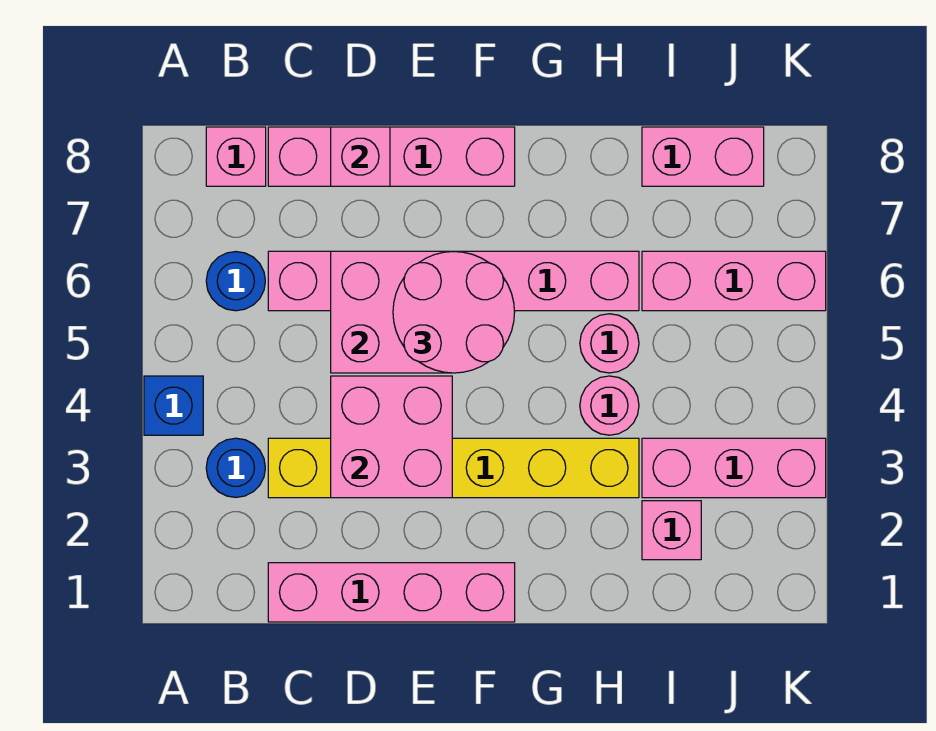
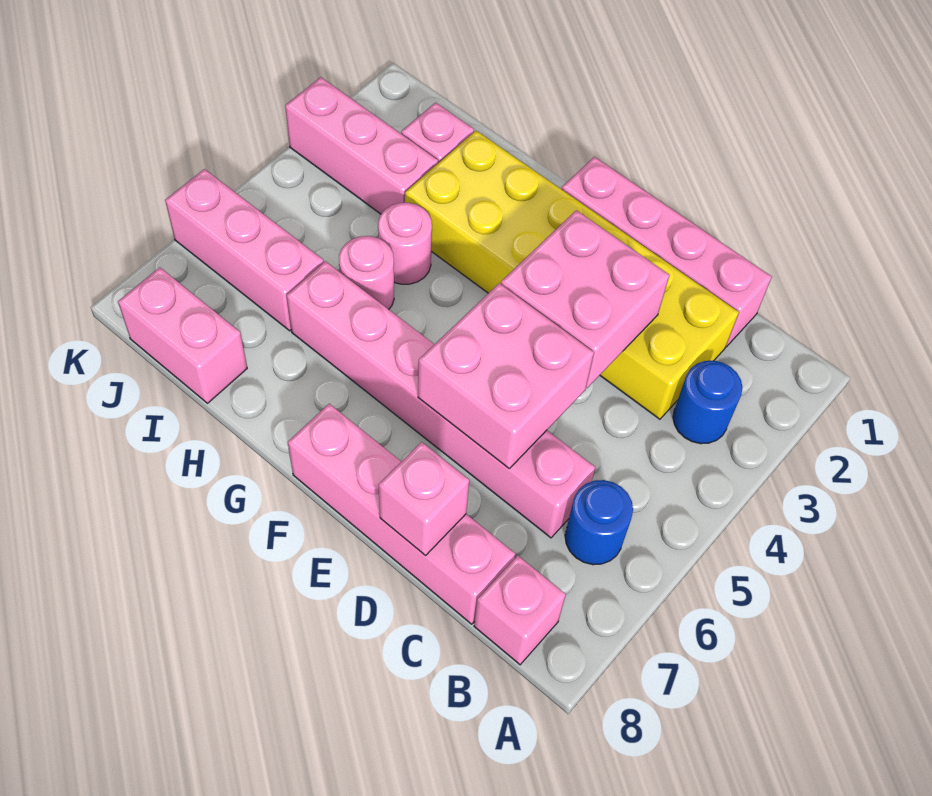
blue 1x1 brick [144,376,203,435] -> none
yellow 1x6 brick [268,438,639,498] -> yellow 2x6 brick [405,131,739,419]
pink 2x2 round brick [393,251,515,373] -> none

